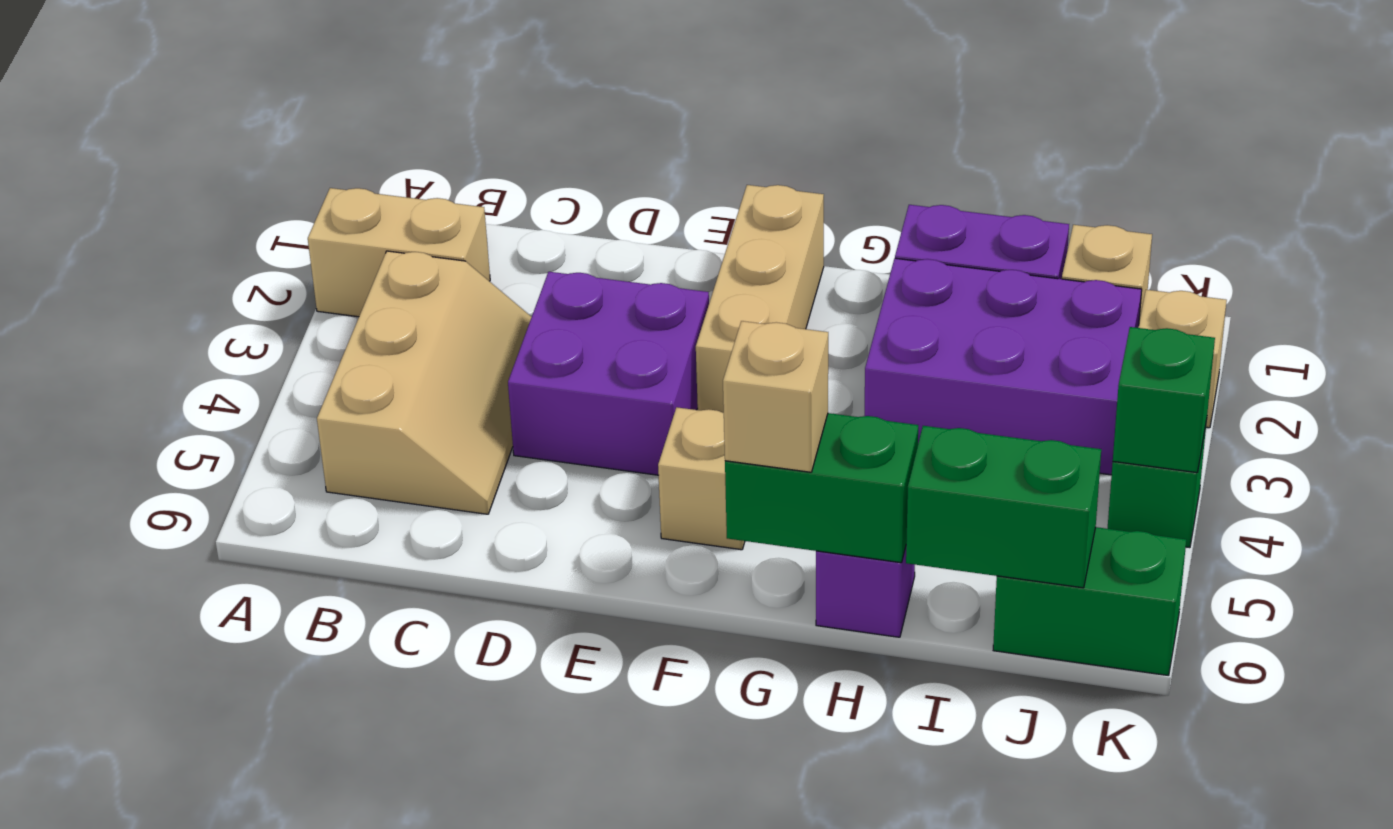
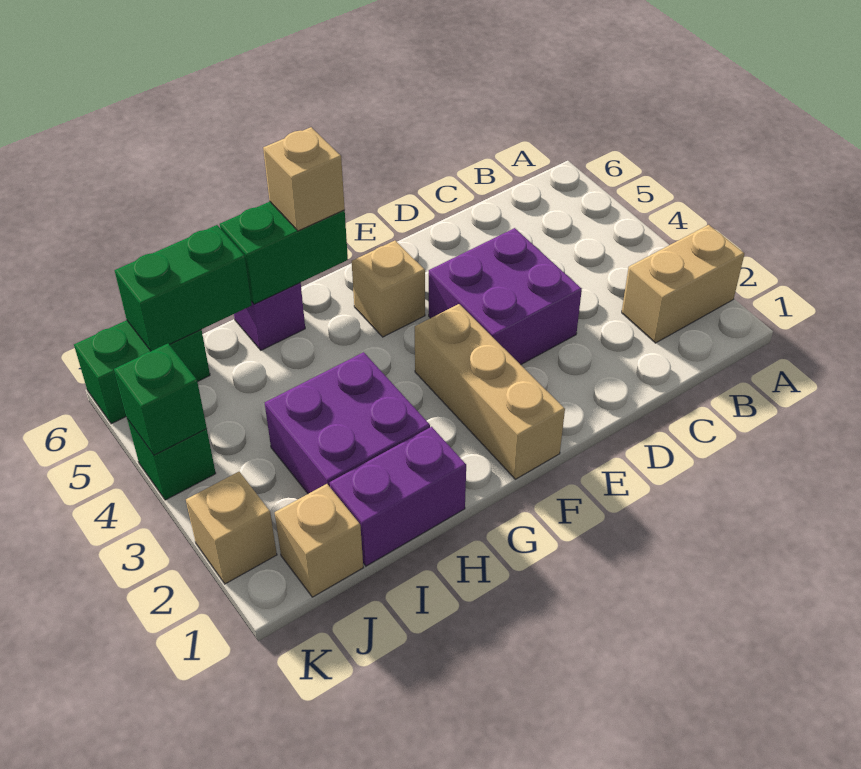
tan 2x3 slope [317,251,532,514] -> none
purple 2x3 brick [864,258,1142,475] -> purple 2x2 brick [265,352,430,494]

